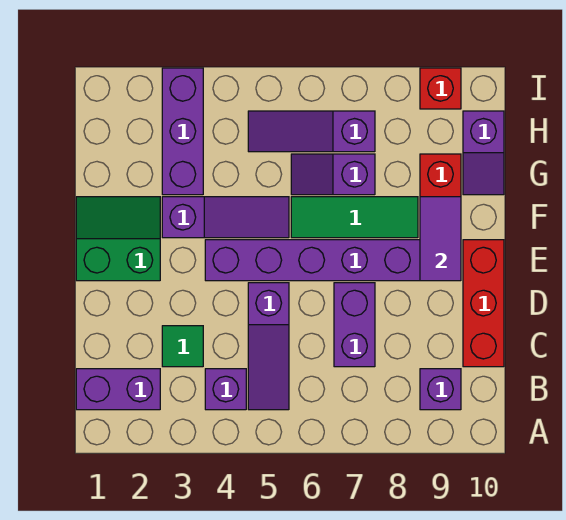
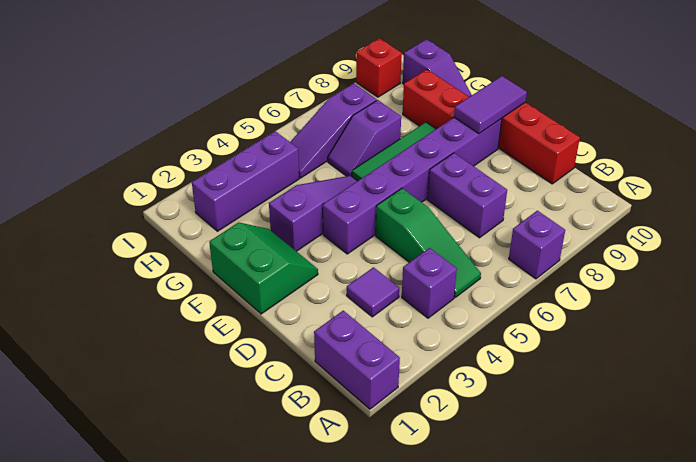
purple 1x2 brick [76,369,160,410] -> purple 1x2 brick turned to [314,311,400,409]
purple 1x3 slope [248,283,289,410] -> green 1x3 slope [376,188,481,297]
purple 1x1 brick [420,369,461,410] -> purple 1x1 brick moved to [509,211,565,279]
green 1x1 tile [162,326,203,367] -> purple 1x1 tile [347,267,399,317]
green 2x2 slope [76,197,160,281] -> green 2x2 slope turned to [209,223,318,314]
purple 1x2 tile [420,197,461,281] -> purple 1x2 tile turned to [454,76,527,134]
purple 1x3 brick [162,68,203,195] -> purple 1x3 brick turned to [192,131,299,231]

